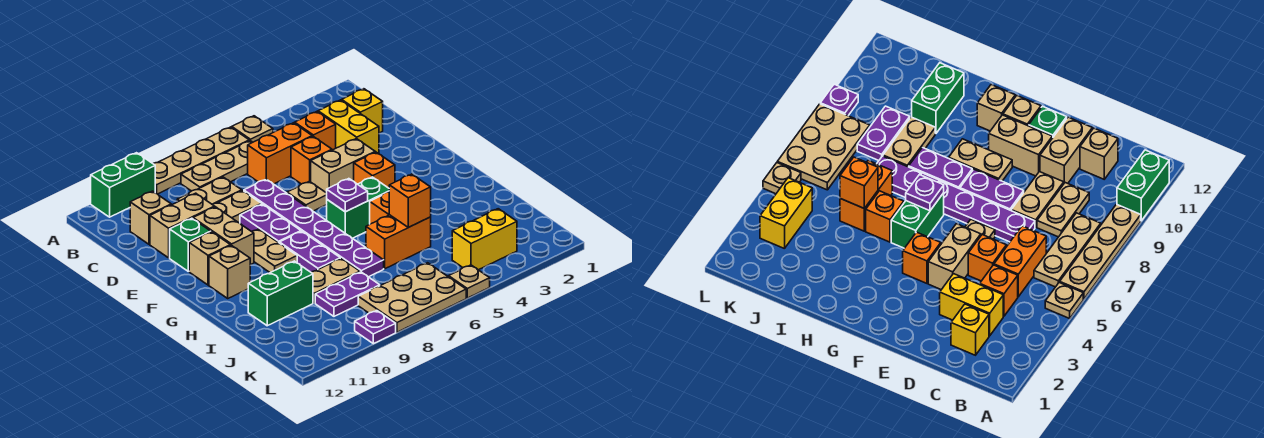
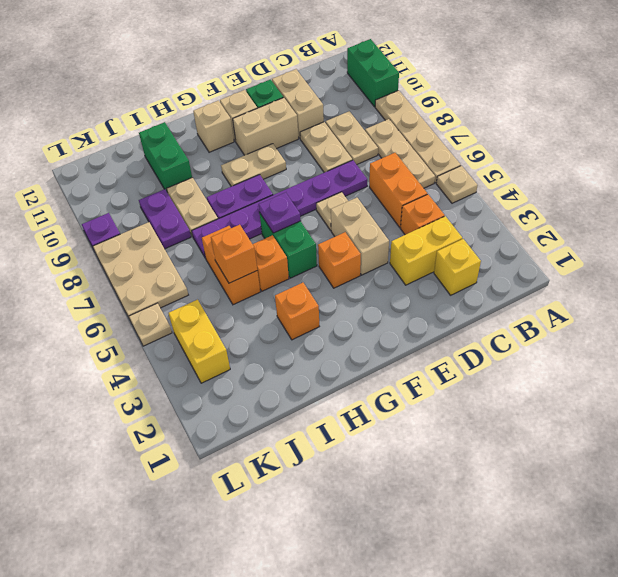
tan 1x1 brick [130,191,171,244] -> none
orange 1x1 brick [291,136,332,184] -> orange 1x1 brick moved to [275,283,319,340]
purple 1x2 plate [240,204,301,243] -> none

